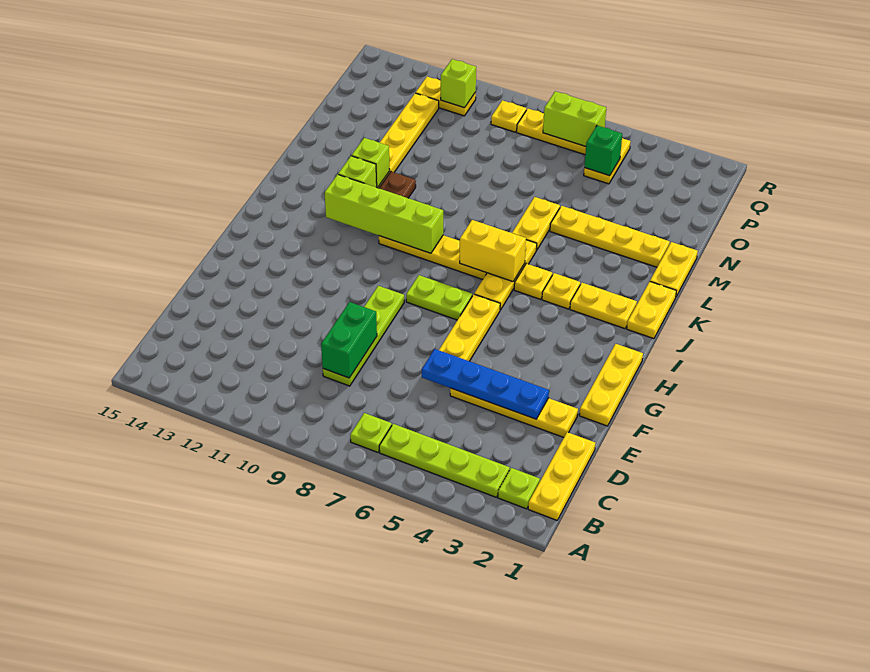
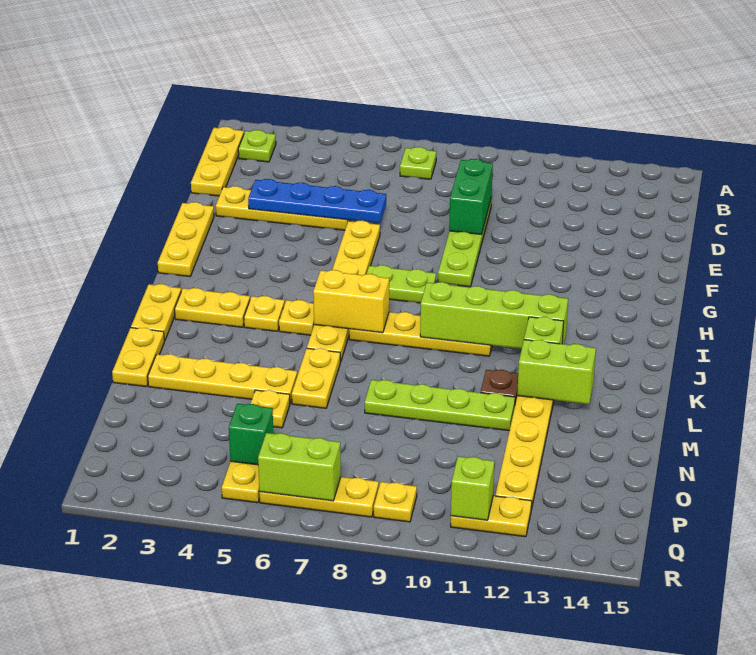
lime 1x4 plate [379,424,510,497] -> lime 1x4 plate moved to [365,380,515,431]
lime 1x1 brick [352,138,390,188] -> lime 1x2 brick [517,340,596,404]
none -> yellow 1x1 plate [250,390,290,428]

